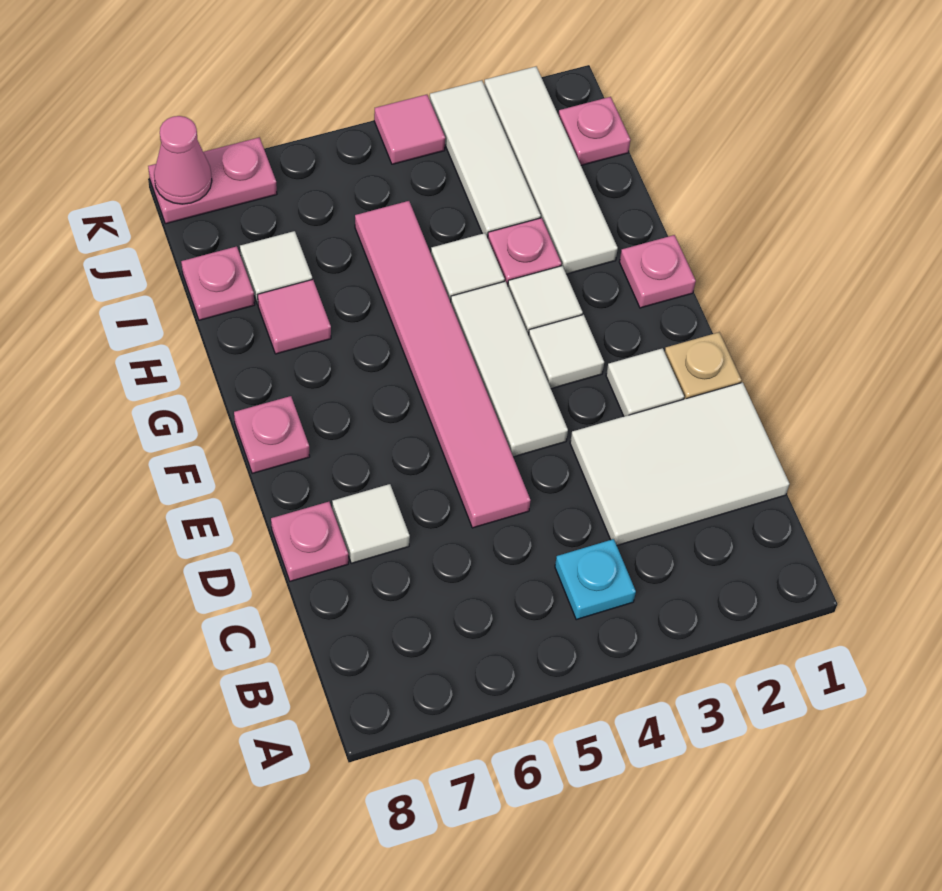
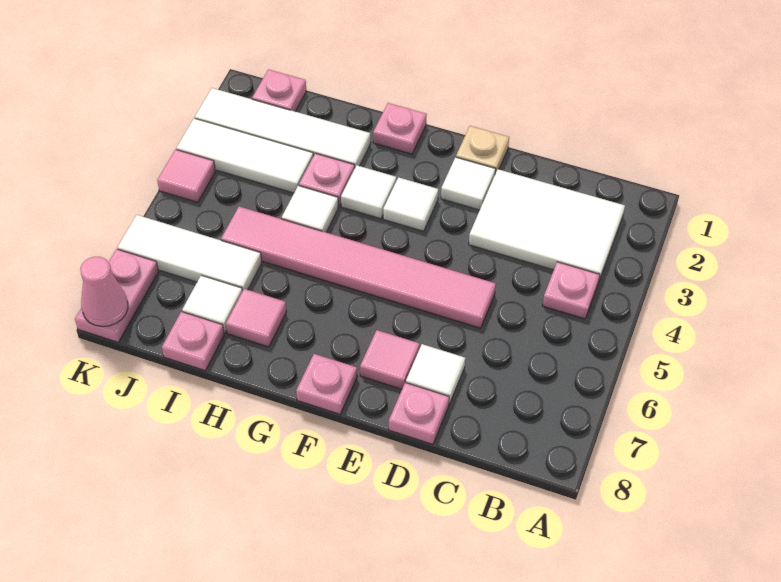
cyan 1x1 plate [555,539,636,620] -> pink 1x1 plate [542,262,600,319]
white 2x3 tile [570,382,790,545] -> white 2x3 tile turned to [469,169,625,283]
white 1x3 tile [451,281,568,457] -> white 1x3 tile moved to [117,215,262,291]
none -> pink 1x1 tile [360,330,420,389]

